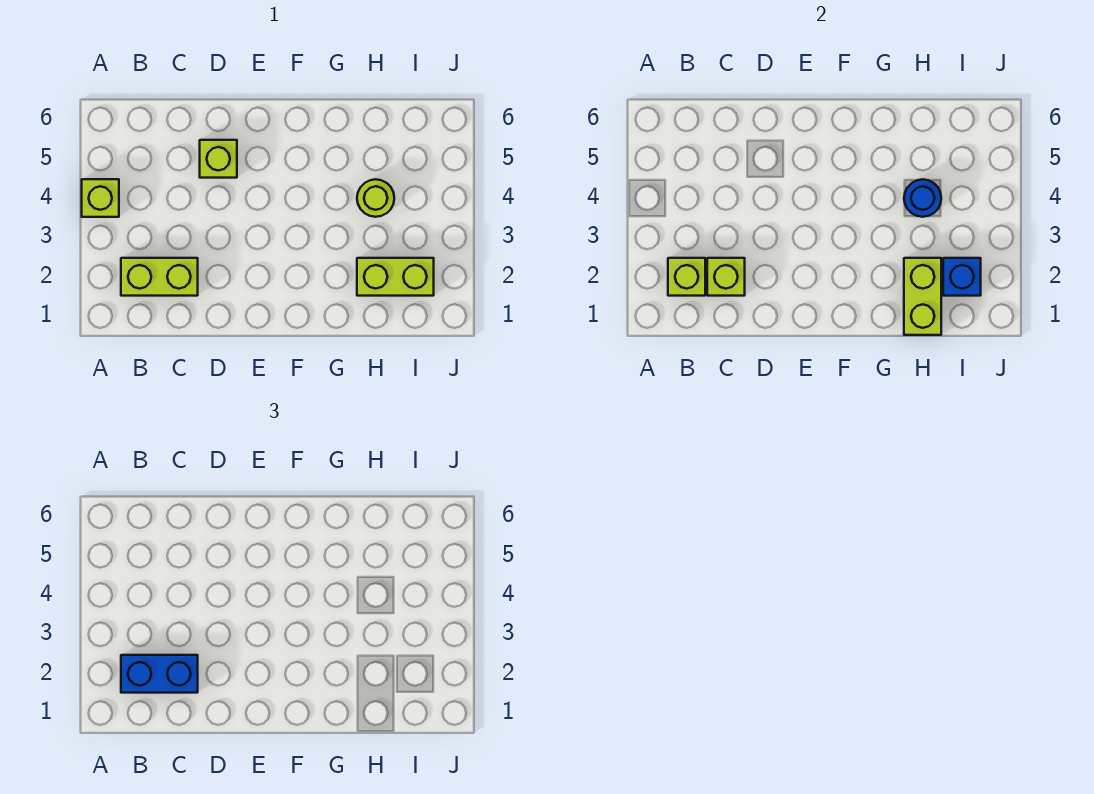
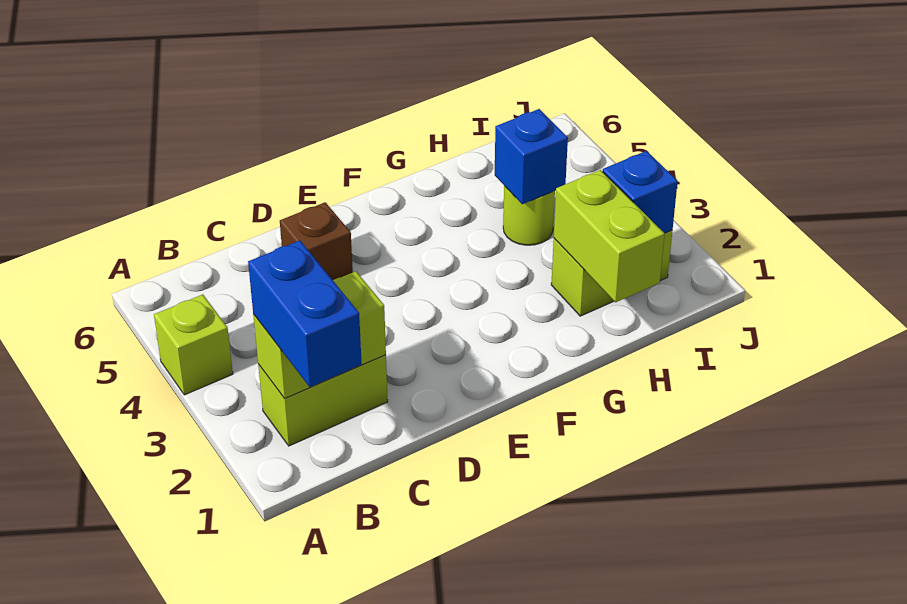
blue 1x2 brick [121,655,198,693] -> blue 1x2 brick turned to [248,241,362,387]
lime 1x1 brick [200,140,237,178] -> brown 1x1 brick [280,202,353,280]
blue 1x1 round brick [904,179,941,217] -> blue 1x1 brick [495,109,568,204]

